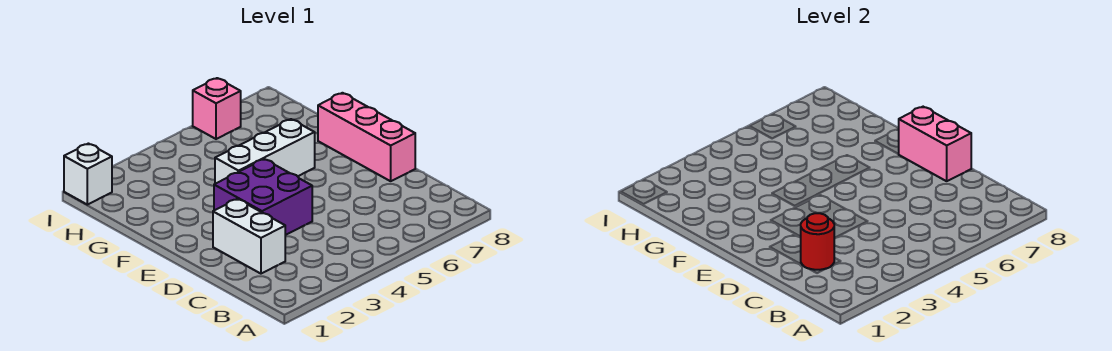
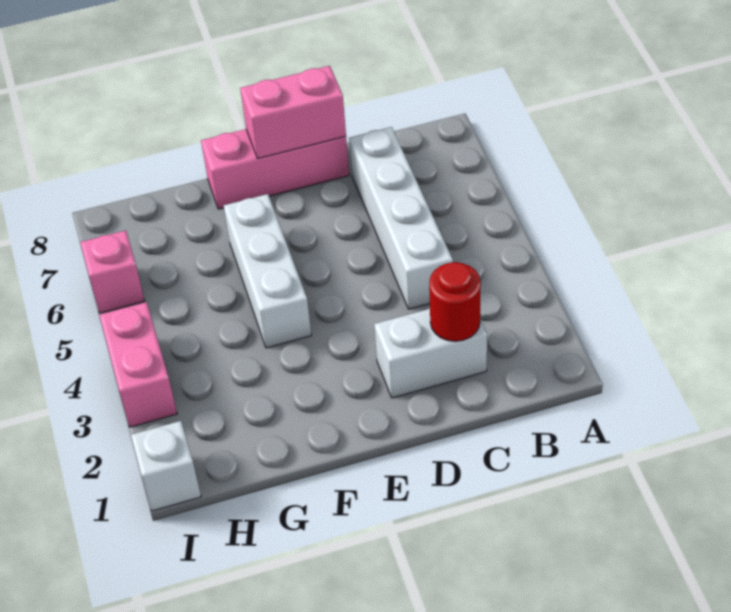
none -> white 1x4 brick [349,127,453,309]
purple 2x2 brick [214,159,312,235] -> none
none -> pink 1x2 brick [99,302,177,427]

